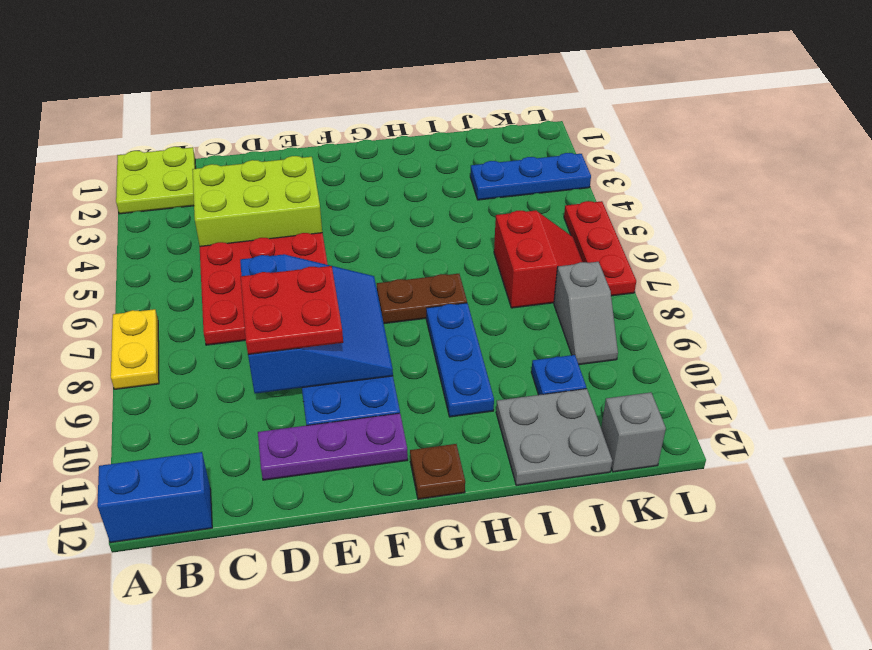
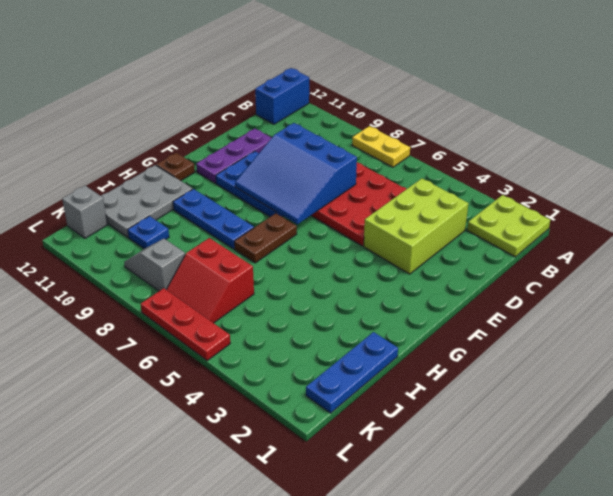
red 2x2 plate [241,266,343,355] -> none
grey 2x2 plate [496,389,612,485] -> grey 2x3 plate [102,165,193,237]
blue 1x3 plate [470,153,591,200] -> blue 1x3 plate moved to [306,332,398,413]

